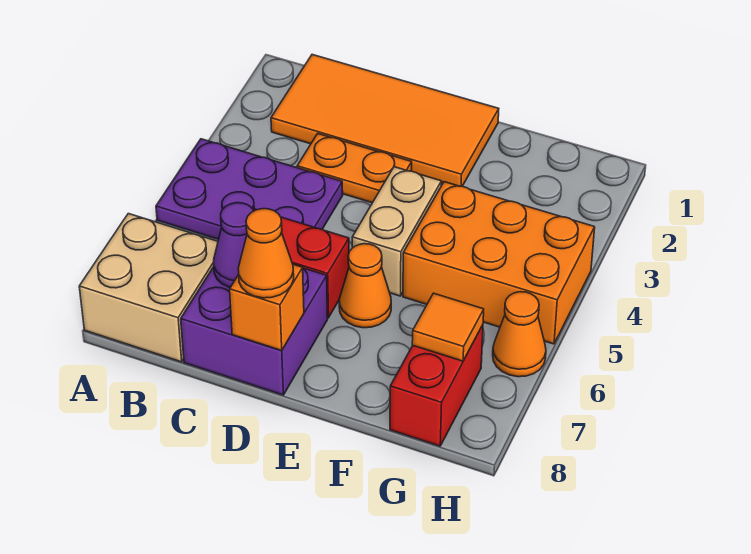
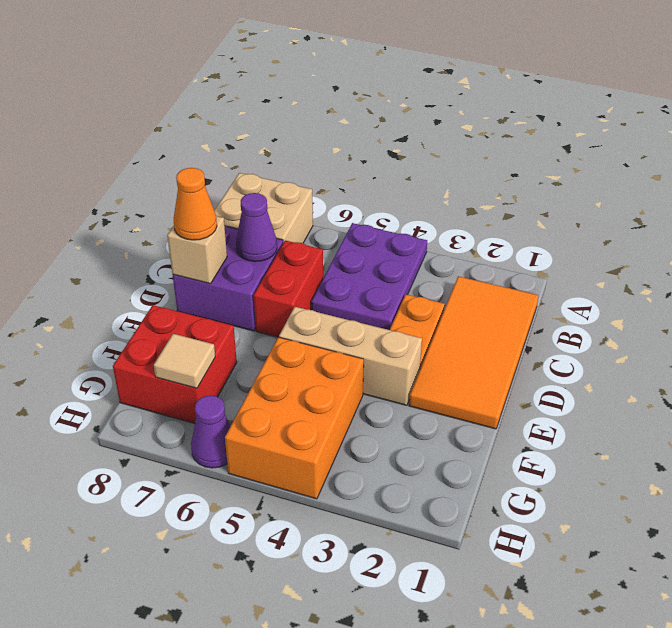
orange 1x1 brick [230,264,304,350] -> tan 1x1 brick [167,216,227,284]
tan 1x2 brick [352,167,442,296] -> tan 1x3 brick [279,307,422,405]
orange 1x1 cone [339,244,391,328] -> none
red 1x2 brick [390,325,483,446] -> red 2x2 brick [113,305,237,424]
orange 1x1 tile [412,293,484,361] -> tan 1x1 tile [154,334,215,388]
orange 1x1 cone [493,292,546,377] -> purple 1x1 cone [191,395,230,468]

